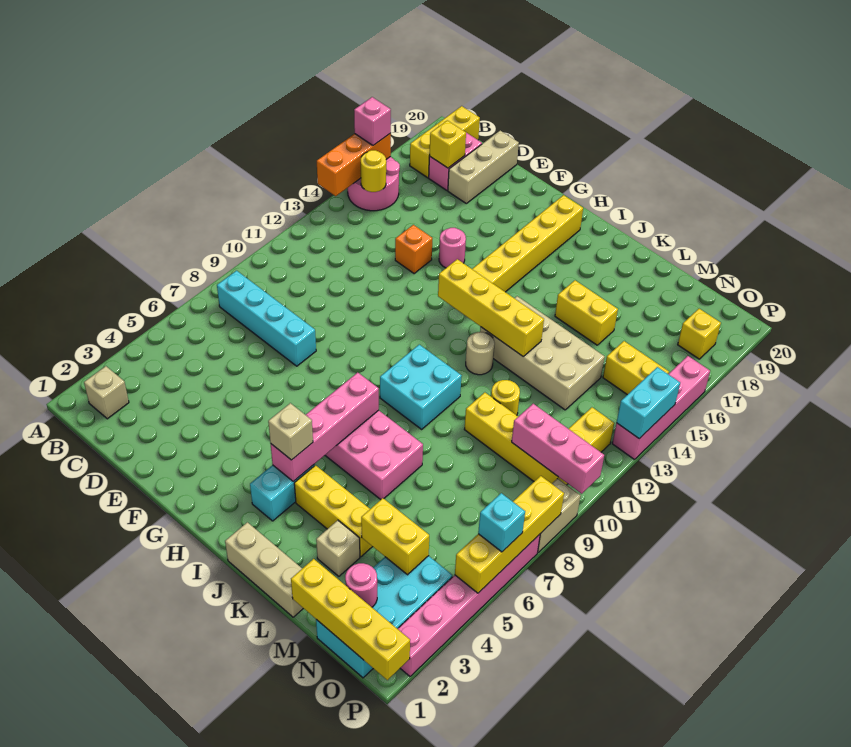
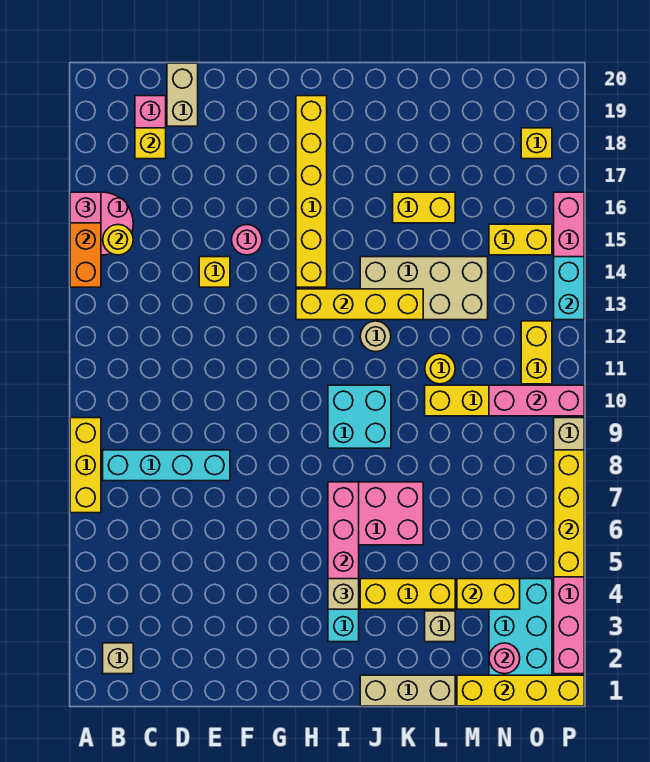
yellow 1x3 brick [410,106,480,178] -> yellow 1x3 brick moved to [70,418,101,513]
tan 1x3 brick [448,131,519,203] -> tan 1x2 brick [167,63,198,126]
orange 1x1 brick [395,225,432,274] -> yellow 1x1 brick [199,257,230,287]
cyan 1x1 brick [478,493,525,552] -> none

